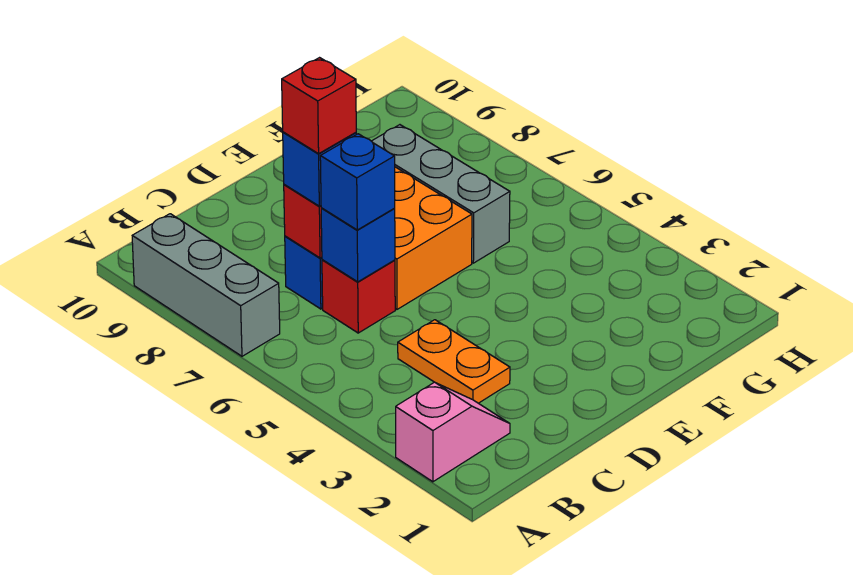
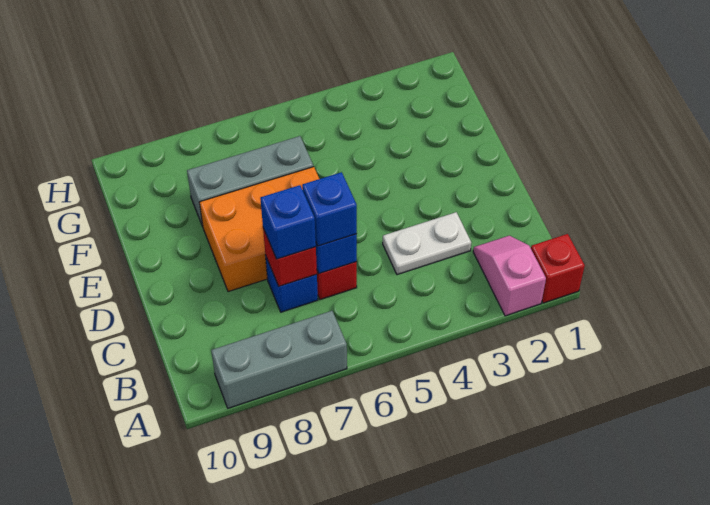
orange 1x2 plate [398,320,510,403] -> white 1x2 plate [383,212,471,275]
red 1x1 brick [282,58,356,154] -> red 1x1 brick moved to [531,234,585,303]

